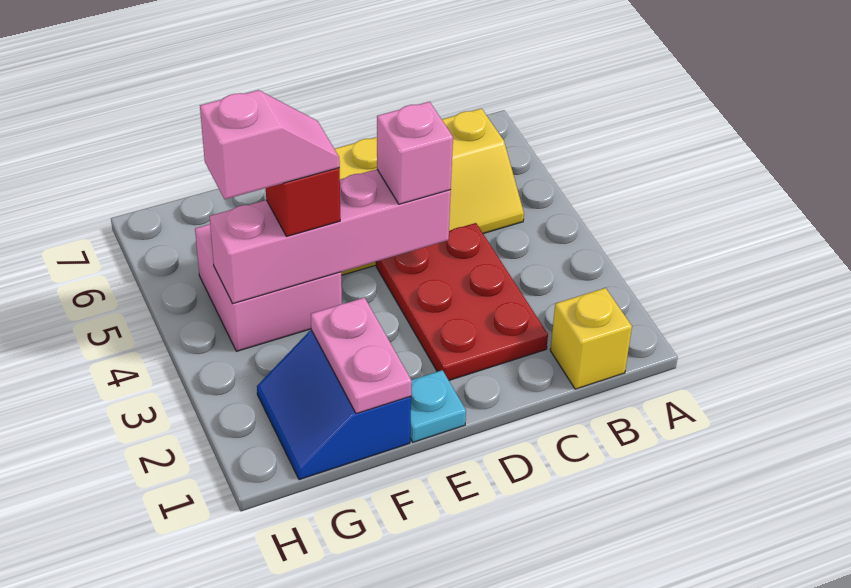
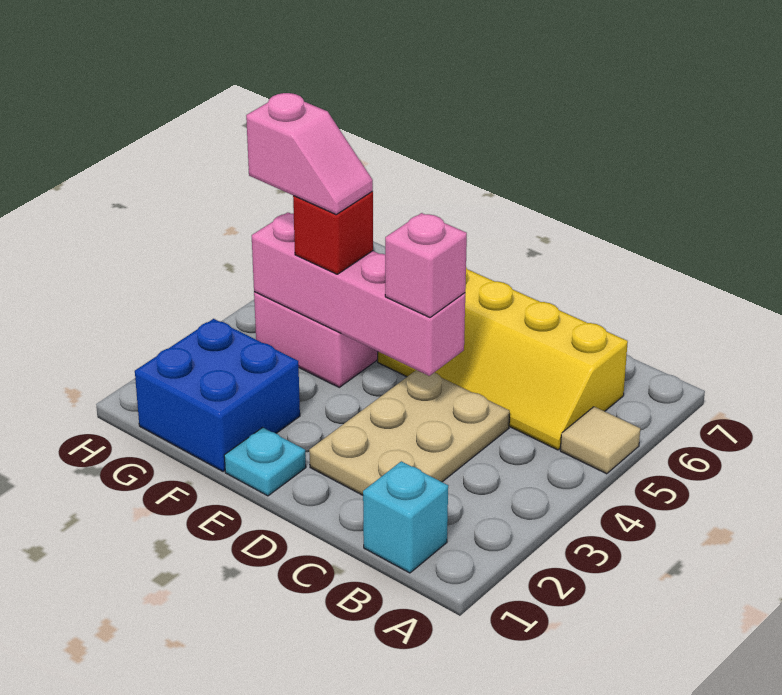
none -> tan 1x1 tile [560,407,640,474]
yellow 1x1 brick [550,288,632,389] -> cyan 1x1 brick [363,461,448,573]
red 2x3 plate [376,223,548,380] -> tan 2x3 plate [309,370,510,495]
blue 2x2 slope [257,330,411,480] -> blue 2x2 brick [135,319,300,471]
pink 1x2 plate [311,298,412,414] -> none

